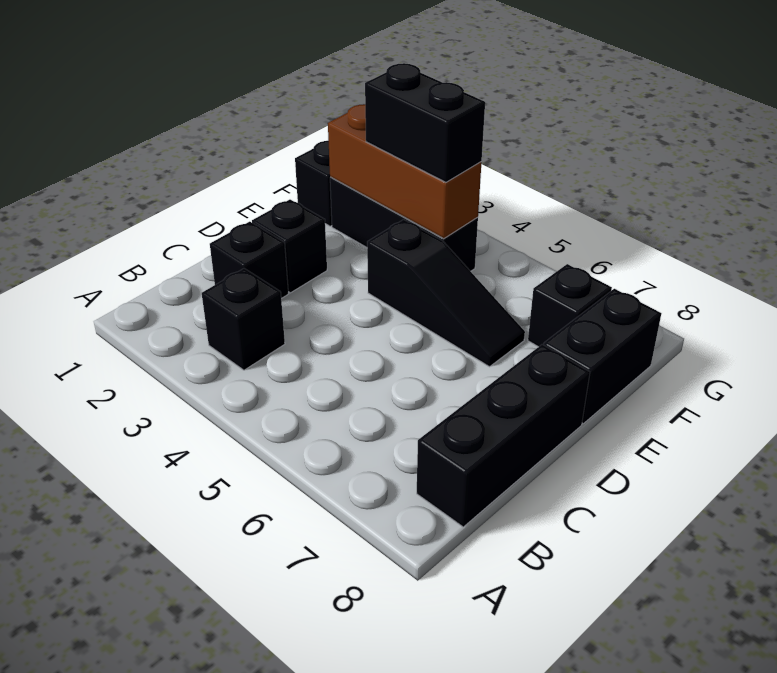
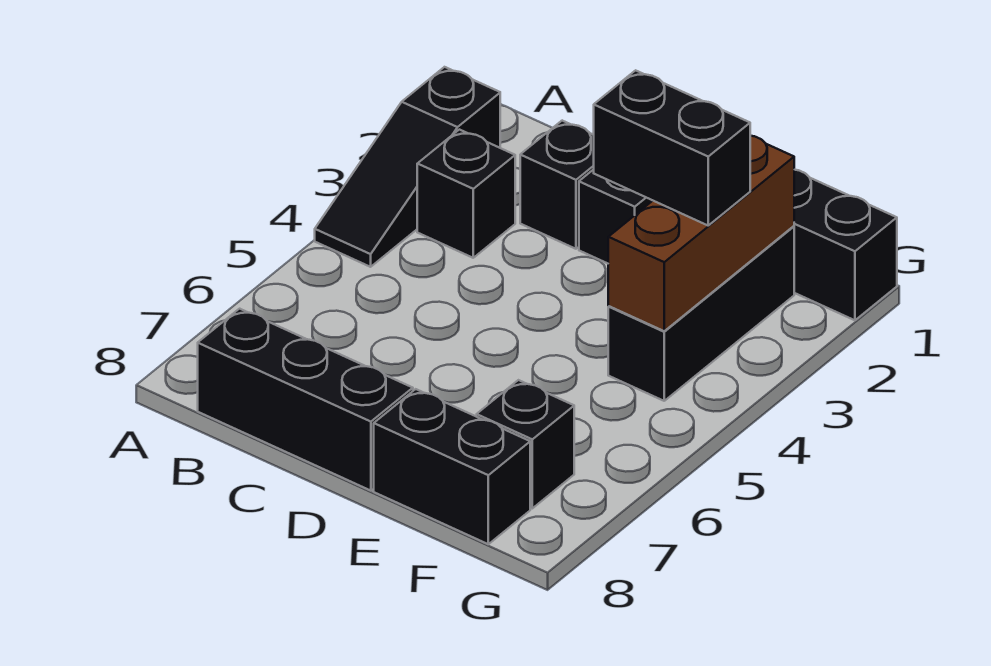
black 1x3 slope [367,220,525,367] -> black 1x3 slope moved to [315,67,500,267]
black 1x2 brick [365,63,485,182] -> black 1x2 brick turned to [594,70,750,225]

